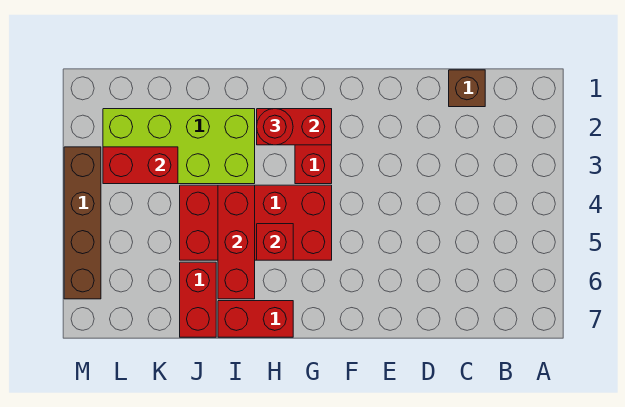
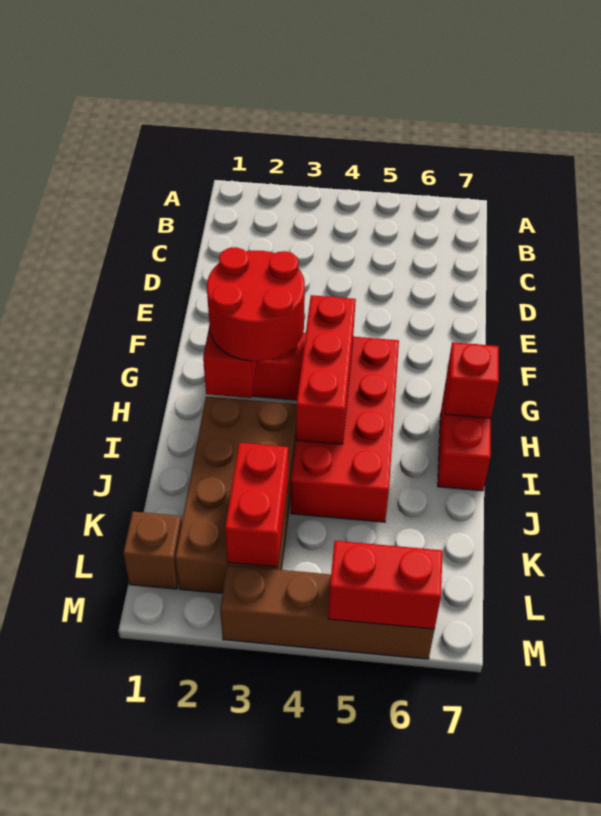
brown 1x1 brick [449,70,485,107] -> brown 1x1 brick moved to [123,512,182,589]
red 1x1 round brick [257,109,293,145] -> red 2x2 round brick [207,247,305,361]
red 1x1 brick [257,224,293,260] -> red 1x1 brick moved to [445,342,499,418]
lime 2x4 brick [103,109,255,184] -> brown 2x4 brick [175,396,297,593]
red 1x3 brick [218,185,255,299] -> red 1x3 brick turned to [296,295,356,444]
red 1x2 brick [180,262,216,337] -> red 1x2 brick moved to [328,541,443,629]

